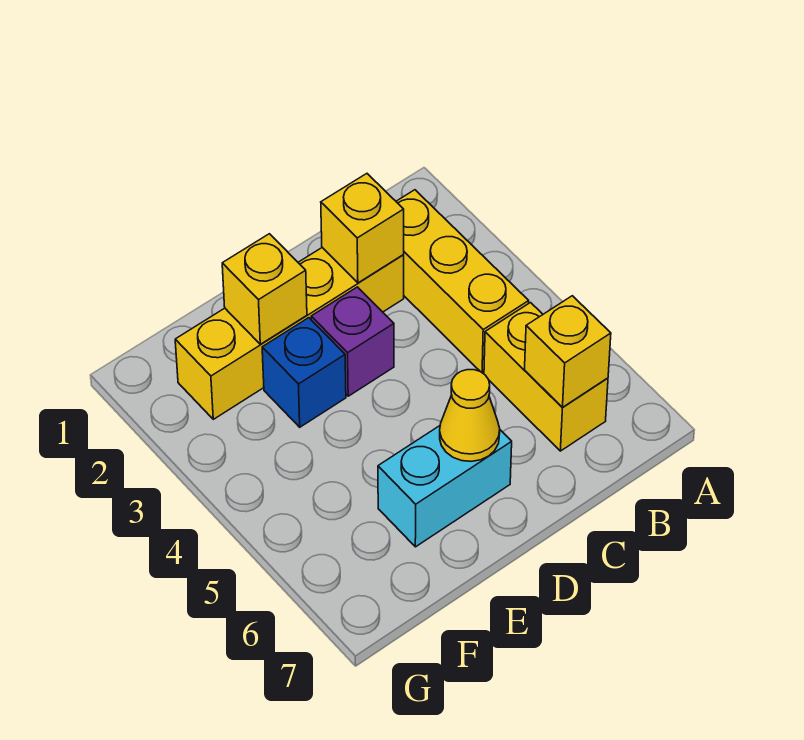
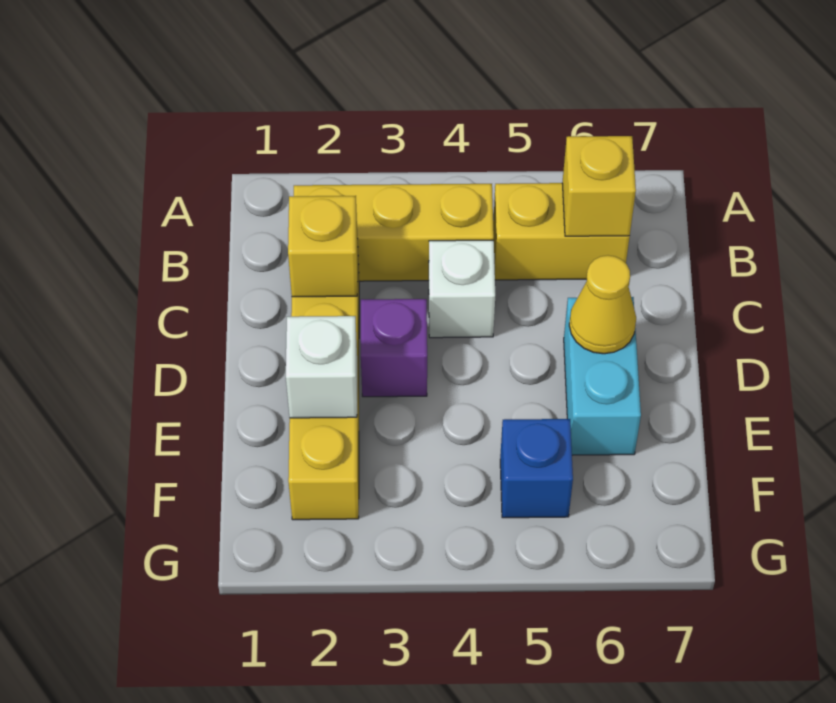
none -> white 1x1 brick [429,240,495,338]
yellow 1x1 brick [222,234,307,344] -> white 1x1 brick [286,316,357,418]
blue 1x1 brick [262,318,346,427] -> blue 1x1 brick moved to [500,419,573,518]

